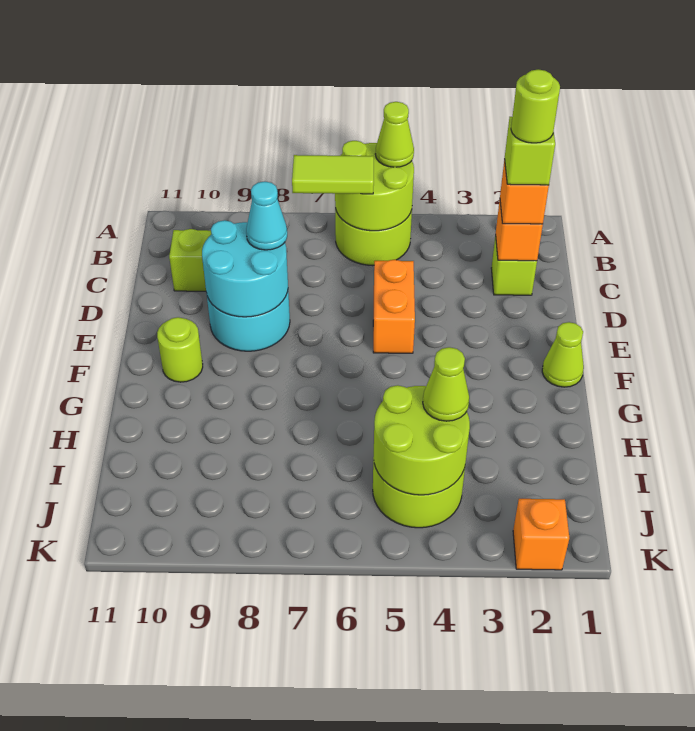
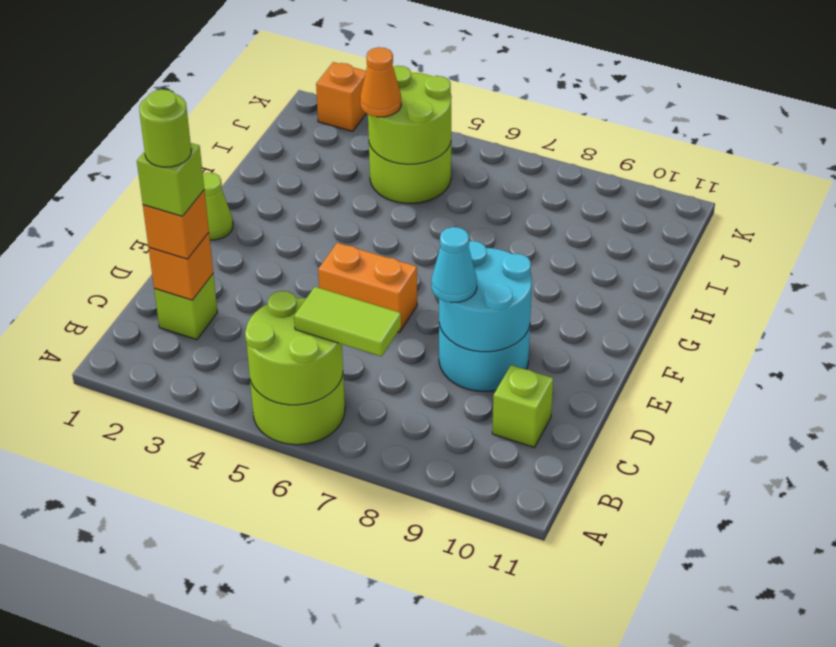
lime 1x1 cone [375,102,414,167] -> none
orange 1x2 brick [373,260,415,353] -> orange 1x2 brick turned to [318,243,417,332]
lime 1x1 round brick [157,317,203,382] -> none
lime 1x1 cone [423,347,469,421] -> orange 1x1 cone [360,47,401,117]

